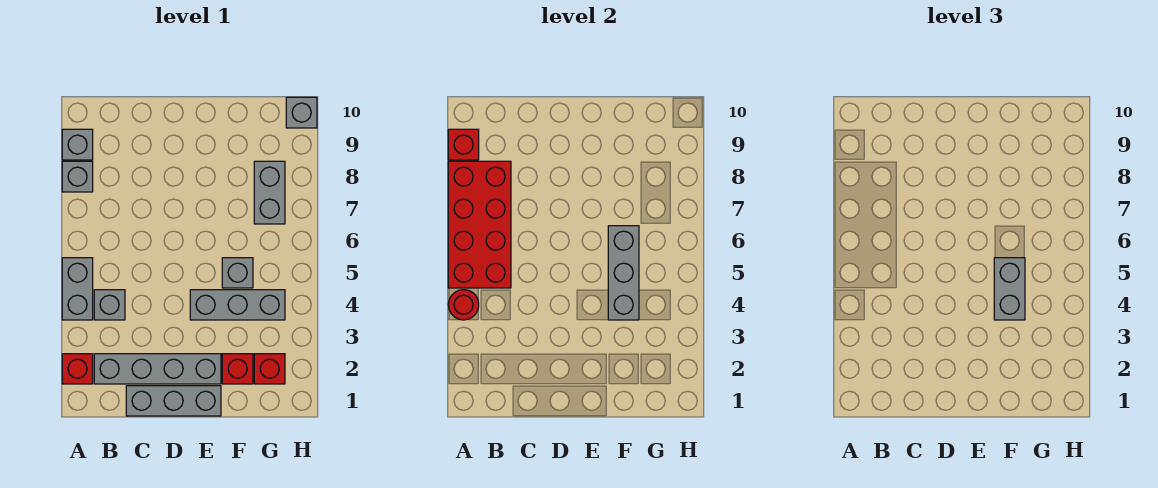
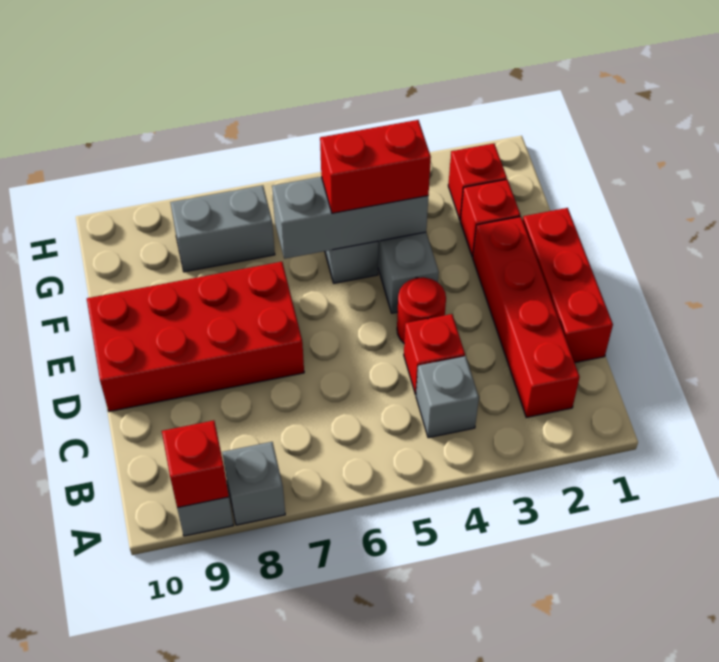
red 1x1 brick [62,354,93,384] -> red 1x1 brick moved to [404,314,465,395]
grey 1x2 brick [62,258,93,320] -> none
red 1x1 round brick [448,290,479,320] -> red 1x1 round brick moved to [397,277,446,343]
red 2x4 brick [448,161,511,288] -> red 2x4 brick moved to [87,262,304,411]
grey 1x4 brick [94,354,221,384] -> red 1x4 brick [473,217,580,417]
grey 1x3 brick [126,386,221,416] -> red 1x3 brick [523,208,613,363]
grey 1x2 brick [994,258,1025,320] -> red 1x2 brick [320,120,431,213]
grey 1x1 brick [286,97,317,128] -> none

